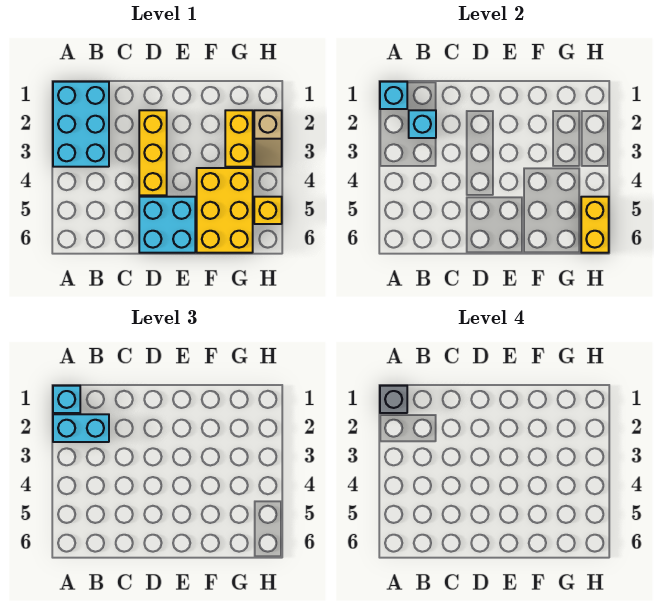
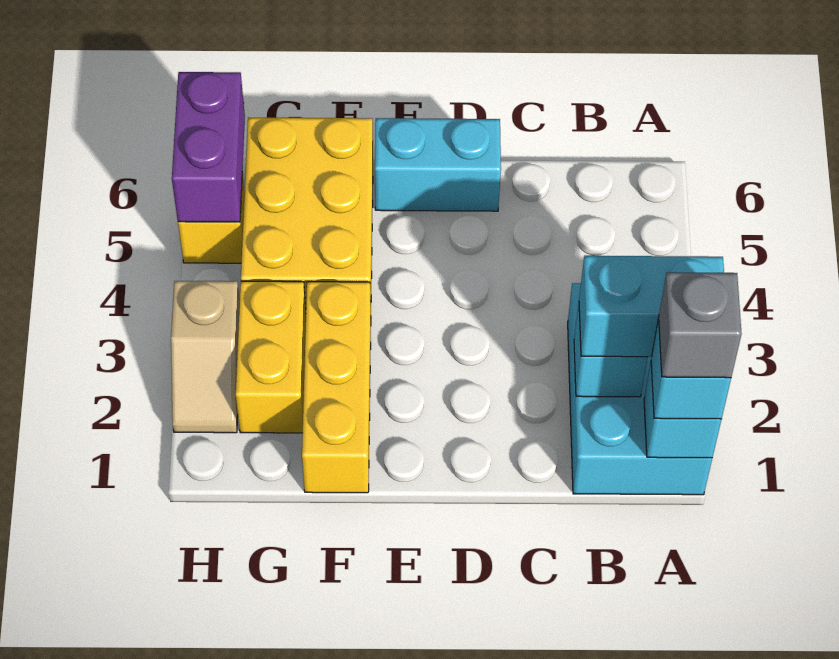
yellow 1x3 brick [139,110,167,195] -> yellow 1x3 brick moved to [302,282,371,493]
cyan 2x2 brick [139,197,195,253] -> cyan 1x2 brick [375,118,501,211]
tan 1x2 slope [254,110,282,167] -> tan 1x2 slope turned to [171,281,240,433]
yellow 1x2 brick [581,197,609,253] -> purple 1x2 brick [172,72,245,222]

